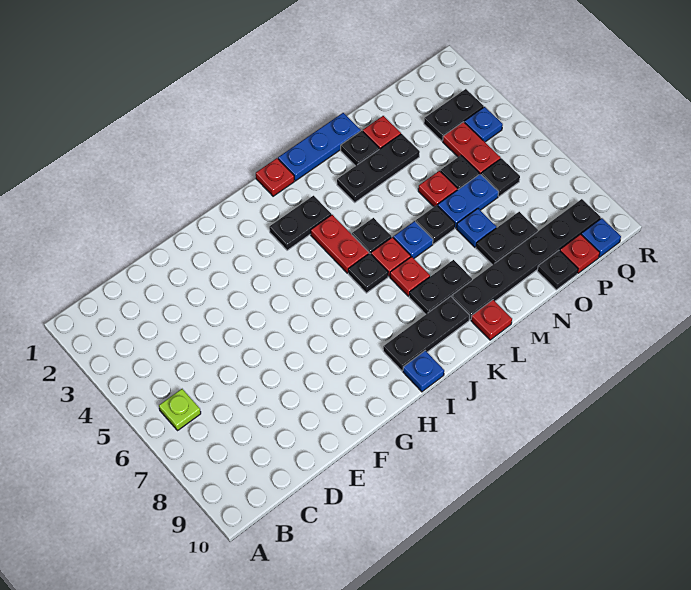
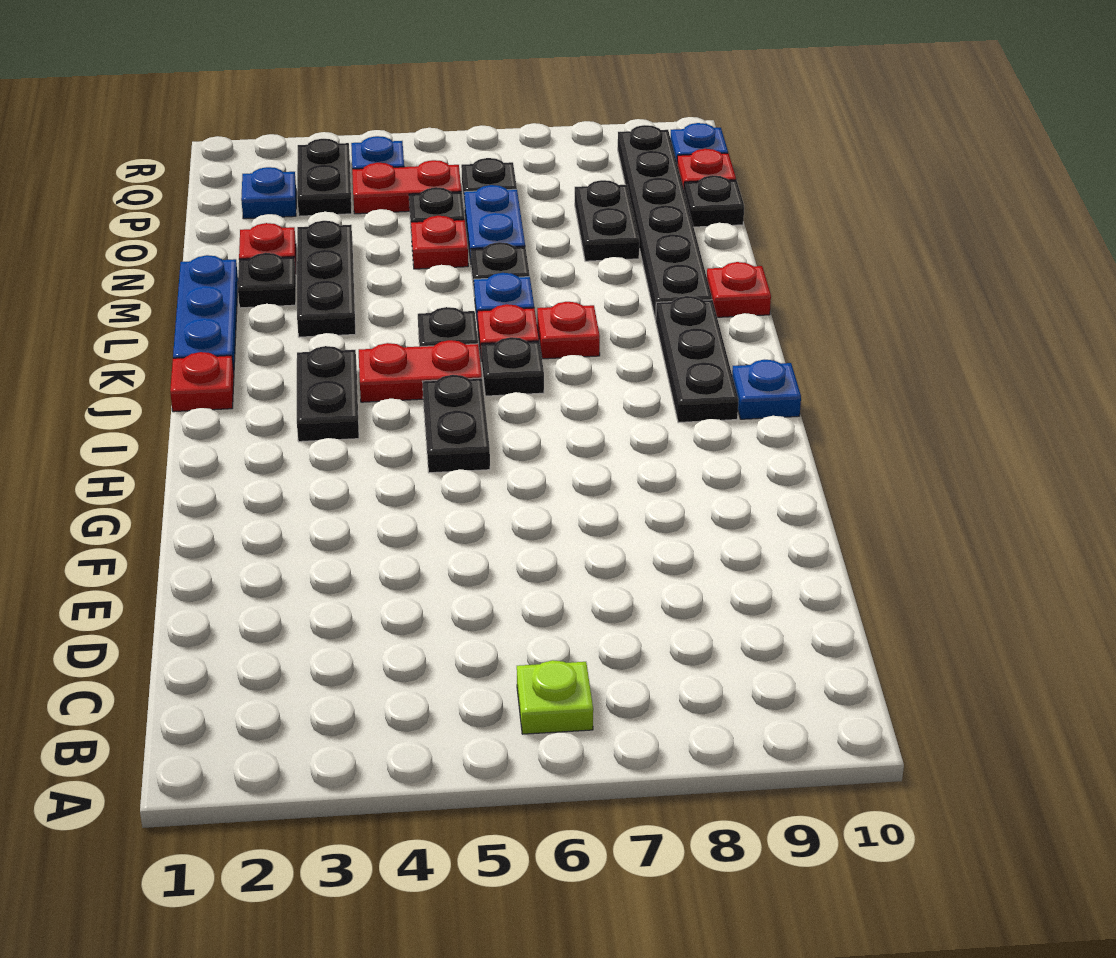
black 1x2 plate [409,260,472,314] -> black 1x2 plate moved to [422,375,490,473]
blue 1x1 plate [457,209,496,247] -> blue 1x1 plate moved to [241,167,296,219]

